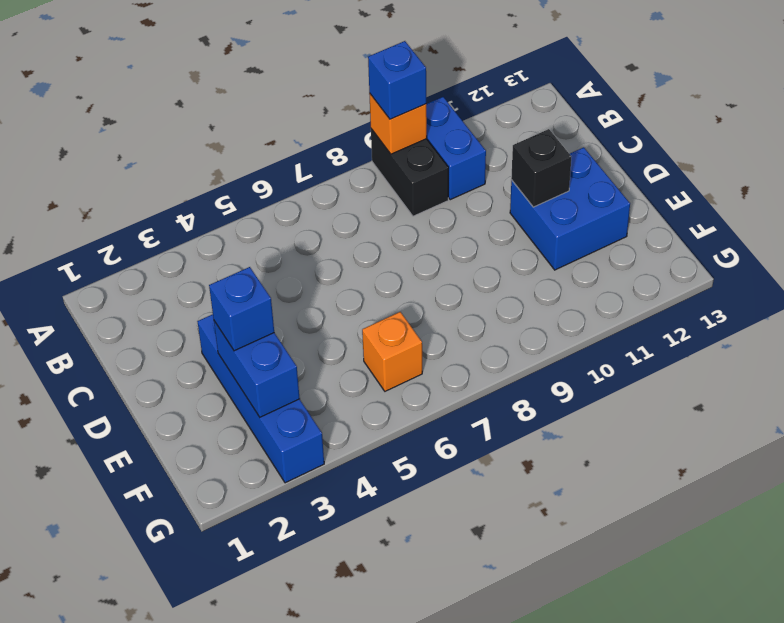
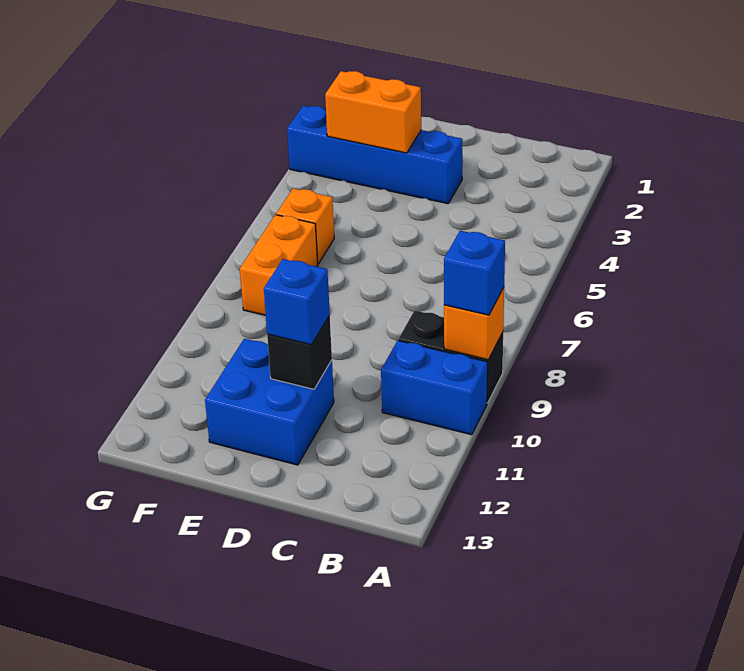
blue 1x2 brick [214,321,300,417] -> orange 1x2 brick [325,71,421,153]
blue 1x1 brick [209,267,274,351] -> blue 1x1 brick moved to [264,259,330,345]
none -> orange 1x2 brick [240,215,318,315]

